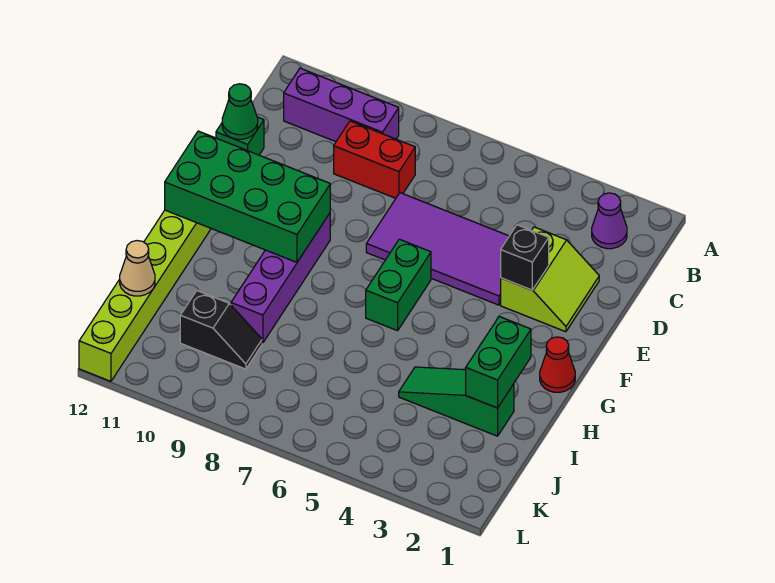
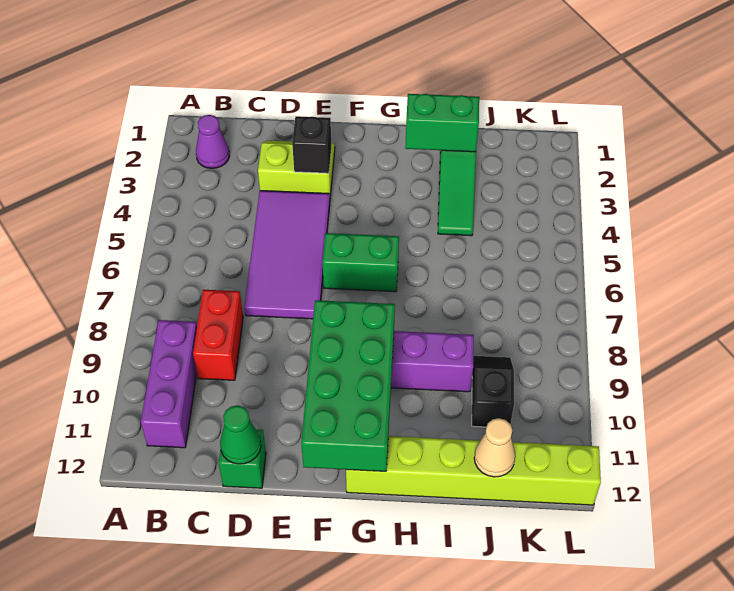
red 1x1 cone [540,337,575,392] -> none

